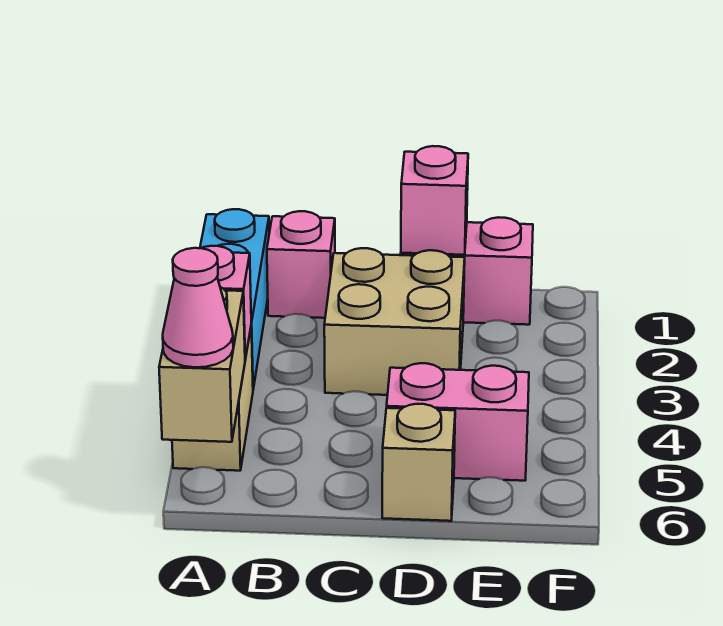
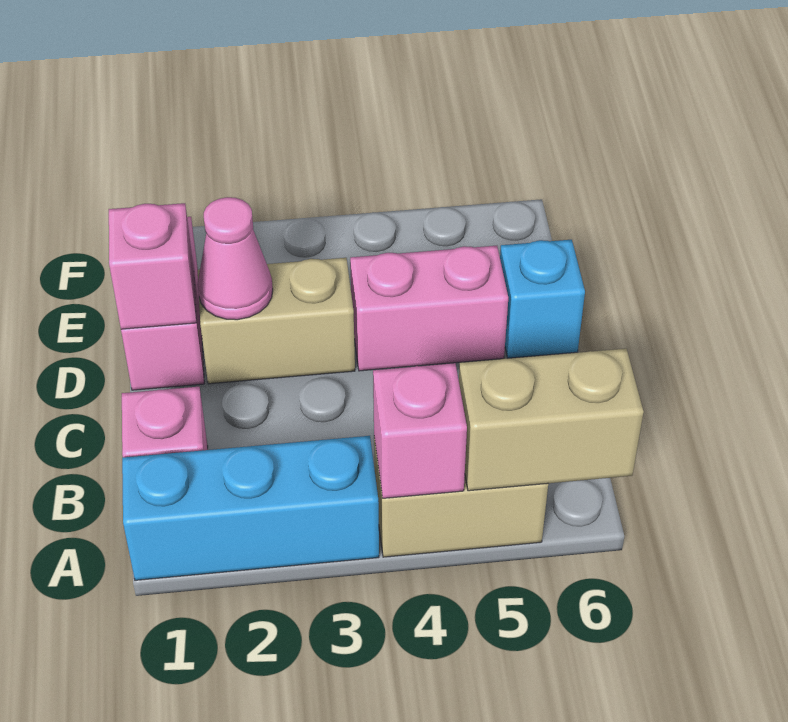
pink 1x1 cone [163,248,233,367] -> pink 1x1 cone moved to [197,197,273,320]
tan 2x2 brick [324,248,465,395] -> tan 1x2 brick [198,258,355,384]
pink 1x2 brick [387,363,529,481] -> pink 1x2 brick turned to [350,246,508,371]
tan 1x1 brick [382,404,455,521] -> cyan 1x1 brick [500,240,585,358]

